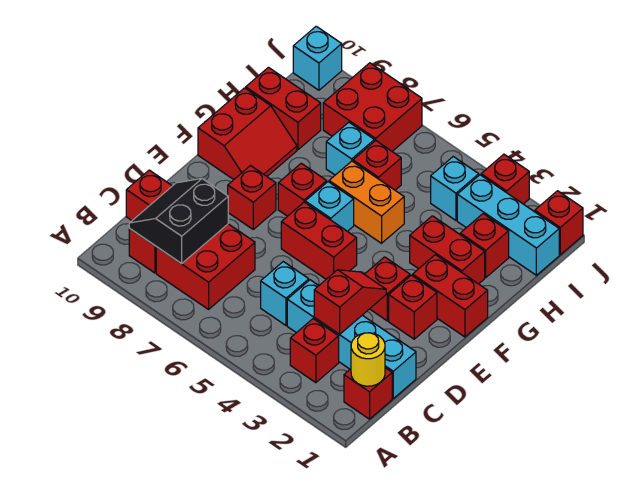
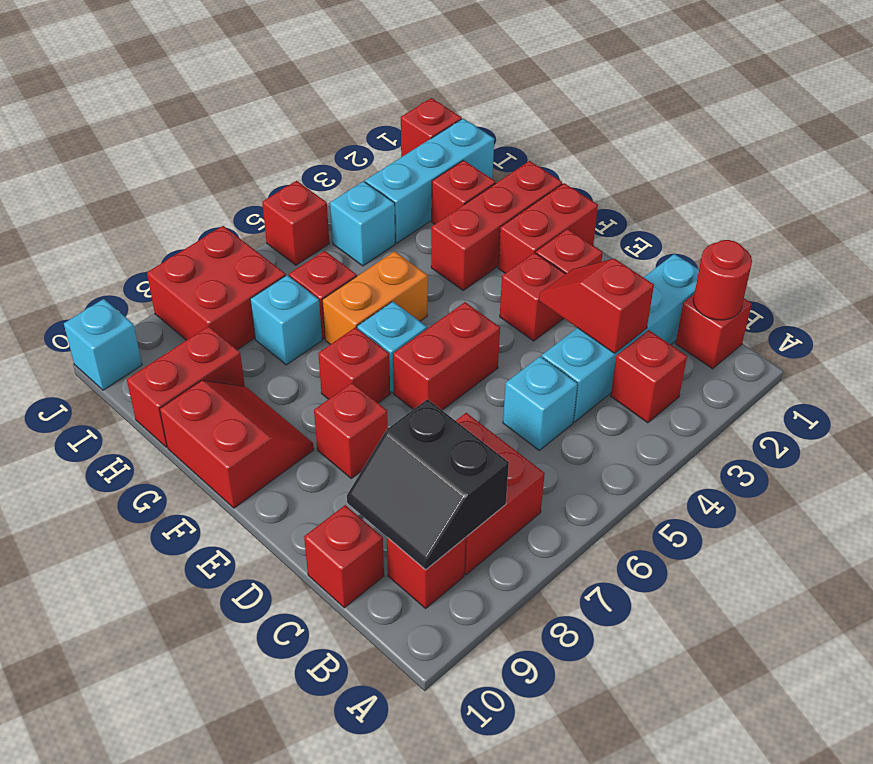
yellow 1x1 round brick [351,333,385,386] -> red 1x1 round brick [693,240,752,320]
red 1x2 brick [410,216,485,284] -> red 1x3 brick [431,161,562,290]
red 1x1 brick [481,154,529,204] -> red 1x1 brick moved to [262,181,329,265]

